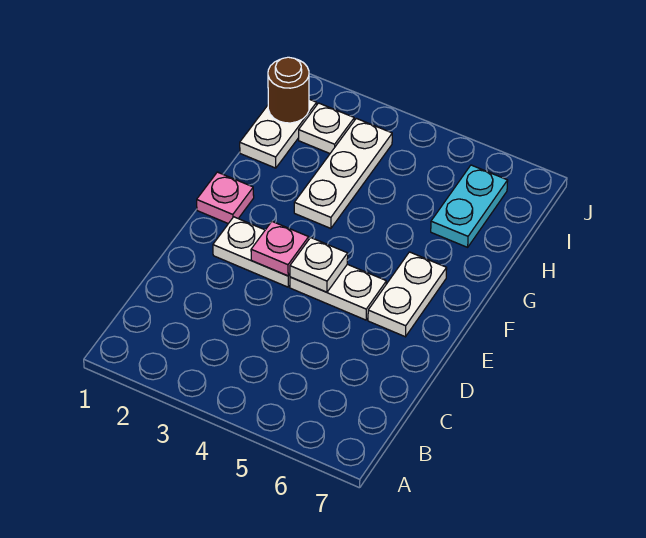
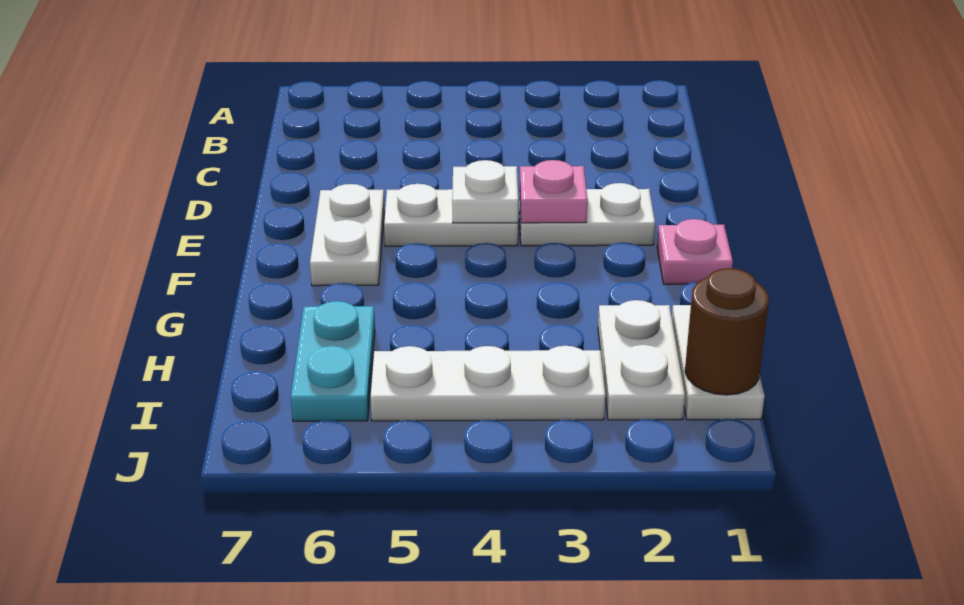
white 1x3 plate [294,118,392,228] -> white 1x3 plate turned to [370,346,605,421]
white 1x1 plate [299,103,354,153] -> white 1x2 plate [598,300,685,420]

